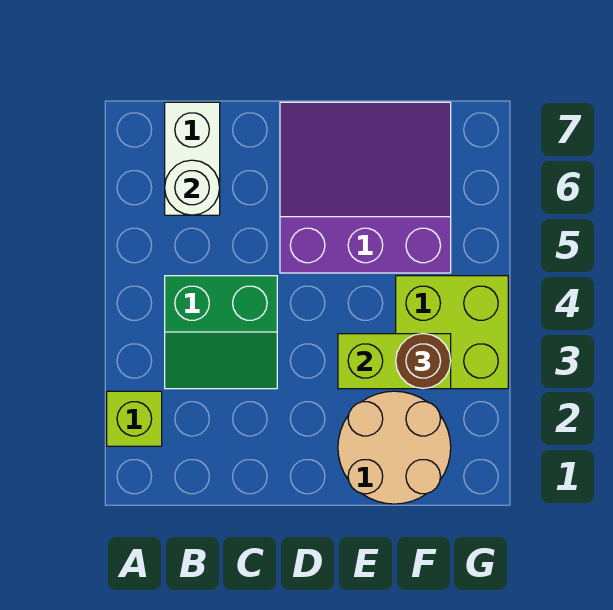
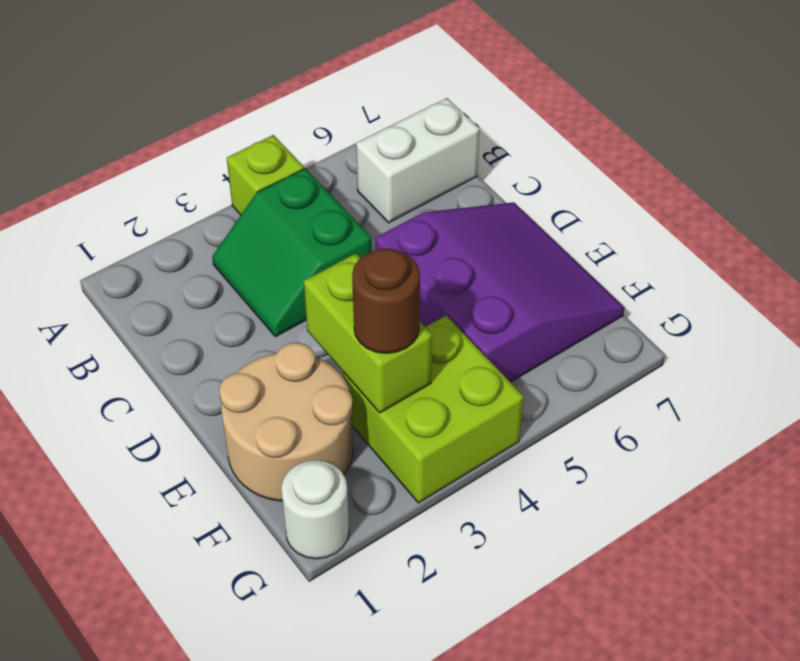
lime 1x1 brick [107,391,162,446] -> lime 1x1 brick moved to [227,135,304,215]
white 1x1 round brick [165,160,220,215] -> white 1x1 round brick moved to [281,460,349,559]

